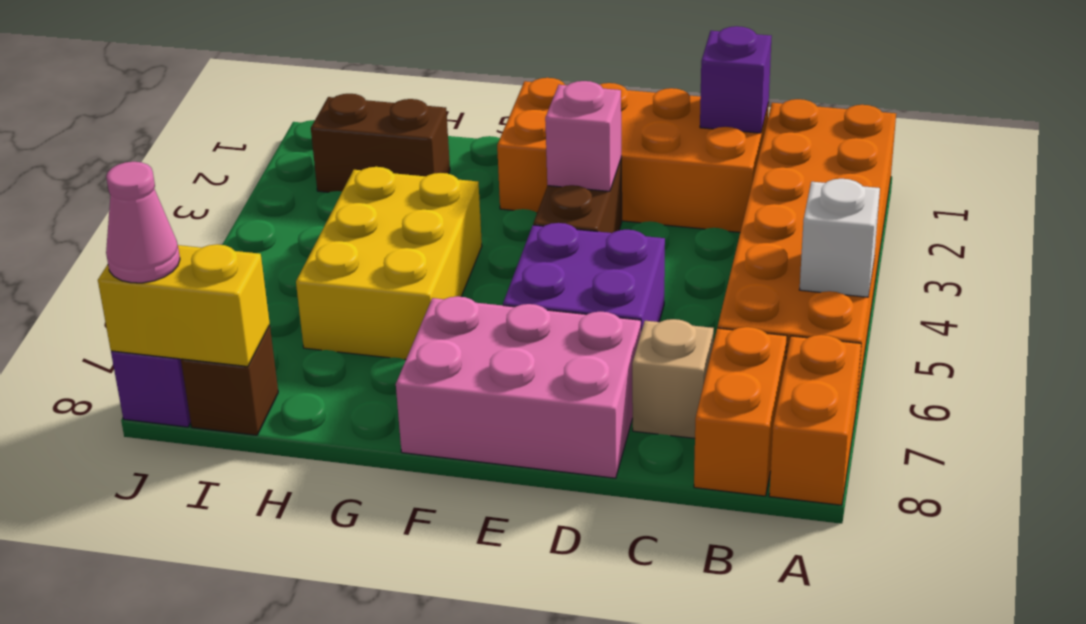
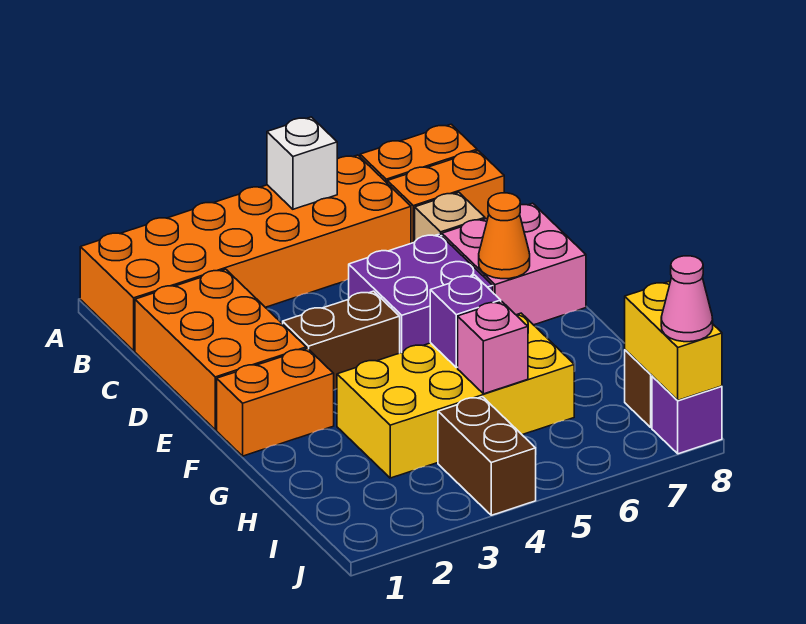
purple 1x1 brick [700,26,772,133] -> purple 1x1 brick moved to [430,275,501,367]
pink 2x3 brick [396,296,641,478] -> pink 2x2 brick [442,203,586,325]
pink 1x1 brick [545,81,621,191] -> pink 1x1 brick moved to [458,302,528,394]
none -> orange 1x1 cone [479,193,530,279]
yellow 2x3 brick [296,167,482,360] -> yellow 2x4 brick [337,313,574,478]
brown 1x2 brick [311,94,450,192] -> brown 1x2 brick moved to [438,397,536,515]

